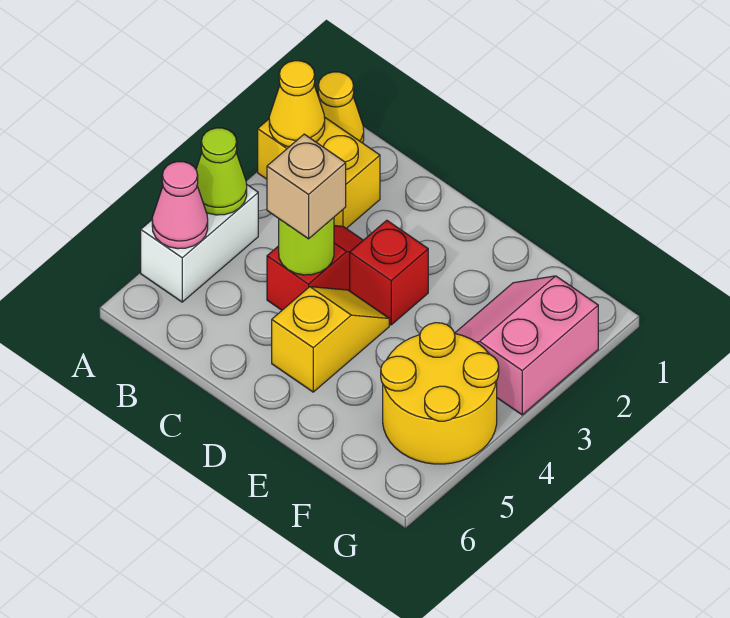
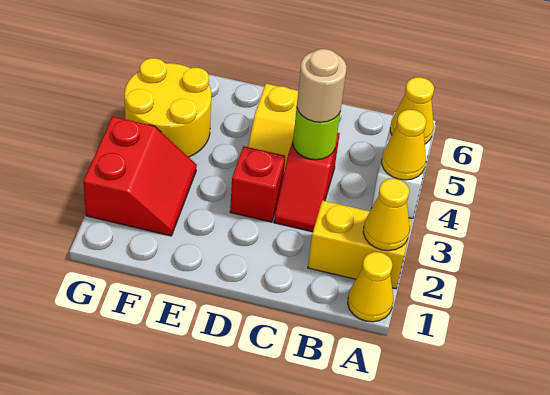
lime 1x1 cone [196,128,247,215] -> yellow 1x1 cone [382,110,426,180]
pink 1x1 cone [152,162,208,249] -> yellow 1x1 cone [390,77,434,144]
tan 1x1 brick [267,134,346,239] -> tan 1x1 round brick [297,49,347,122]
pink 2x2 slope [455,276,598,415] -> red 2x2 slope [83,117,197,236]

